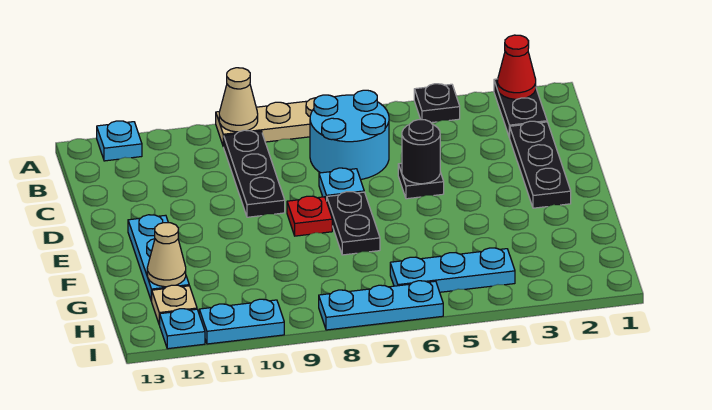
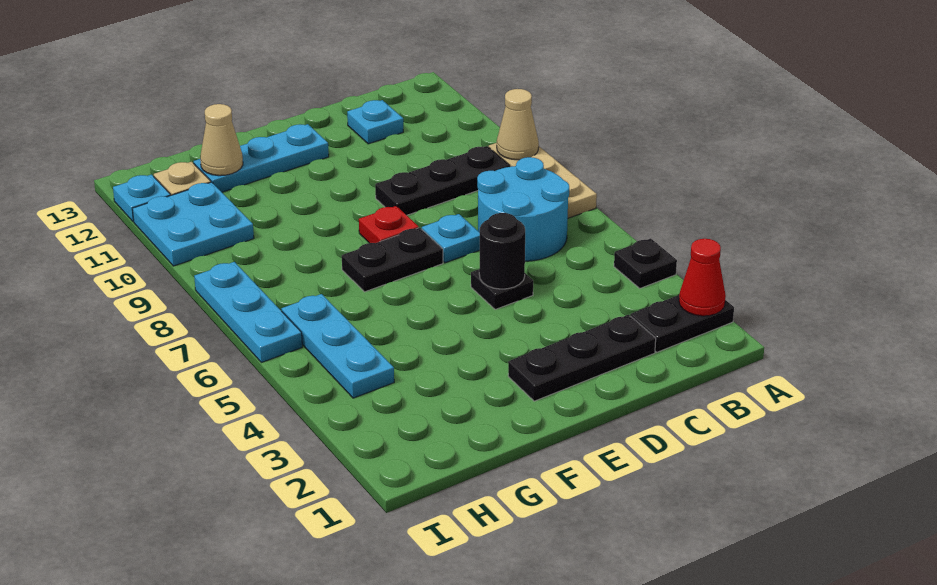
cyan 1x1 plate [97,121,142,161] -> cyan 1x1 plate moved to [347,100,403,144]
cyan 1x2 plate [199,299,284,344] -> cyan 2x2 plate [132,182,254,266]

